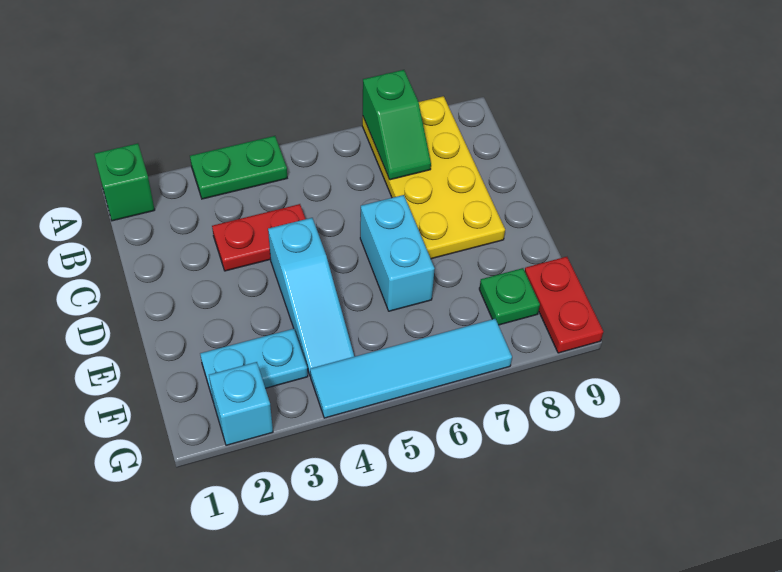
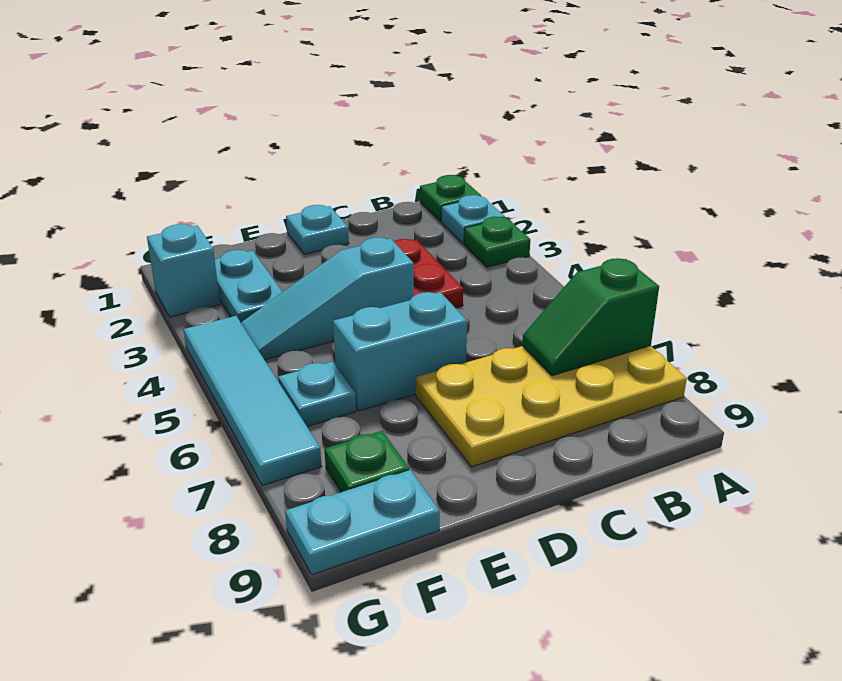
green 1x1 brick [94,143,155,221] -> green 1x1 plate [420,175,481,222]
none -> cyan 1x1 plate [441,195,505,244]
green 1x2 plate [190,136,287,199] -> green 1x1 plate [464,217,530,267]
none -> cyan 1x1 plate [286,205,349,254]
none -> cyan 1x1 plate [278,361,356,426]
red 1x2 plate [525,257,603,353] -> cyan 1x2 plate [285,470,440,575]

